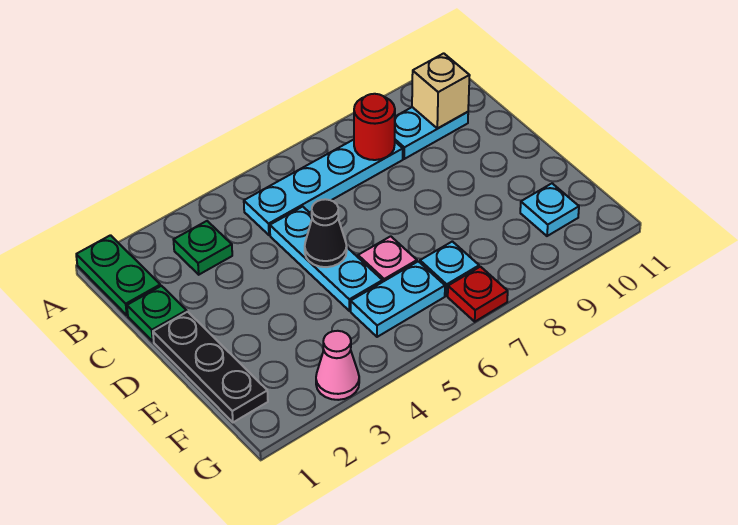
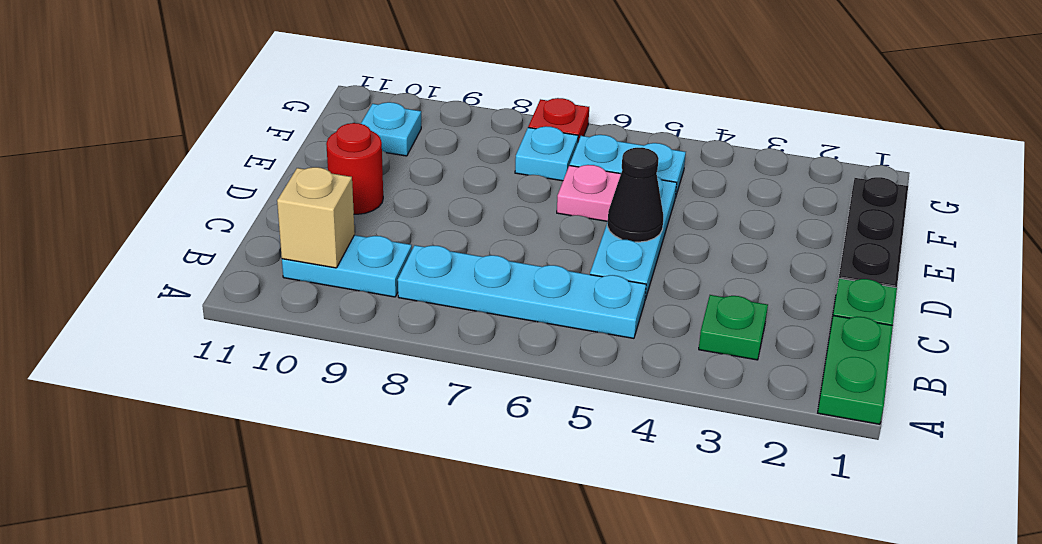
red 1x1 round brick [354,94,395,160] -> red 1x1 round brick moved to [326,123,383,214]
pink 1x1 cone [316,331,359,400] -> none

